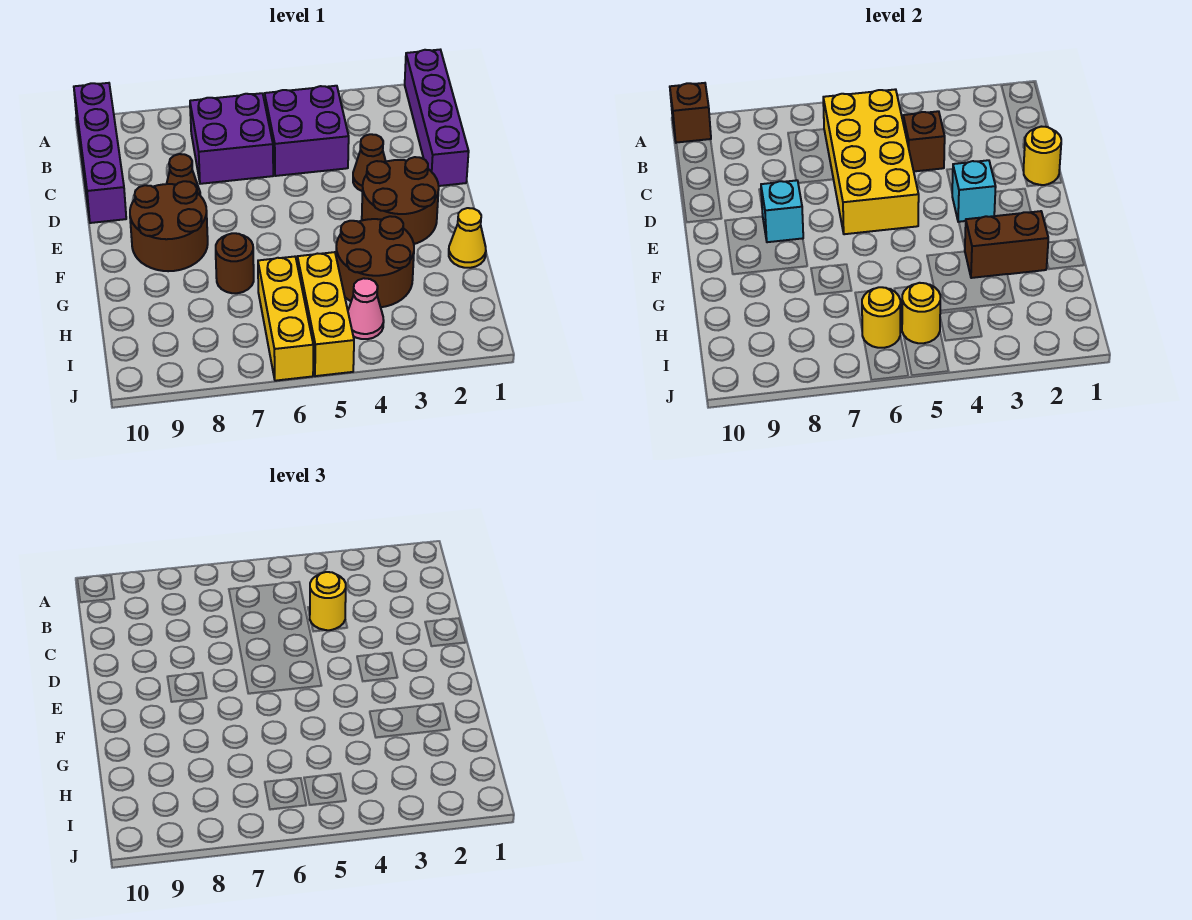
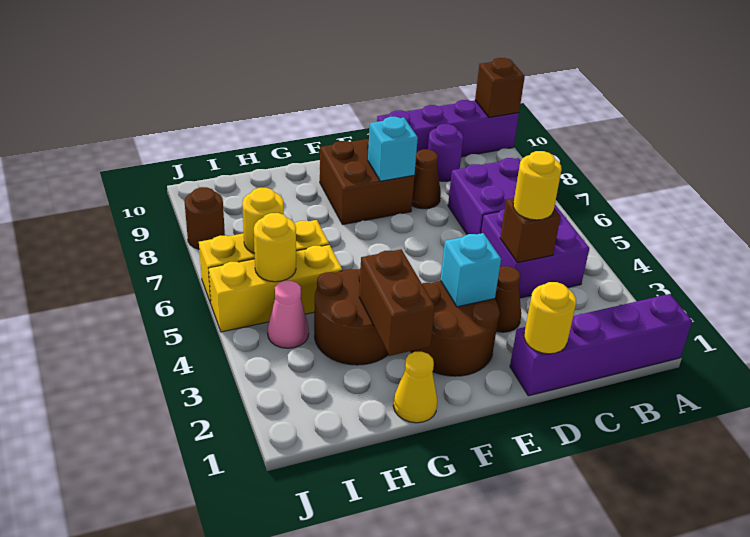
yellow 2x4 brick [823,89,919,234] -> none
none -> purple 1x1 round brick [428,124,463,181]
brown 2x2 round brick [130,181,208,271] -> brown 2x2 brick [320,138,414,225]
brown 1x1 round brick [216,233,254,293] -> brown 1x1 round brick moved to [184,187,225,249]

